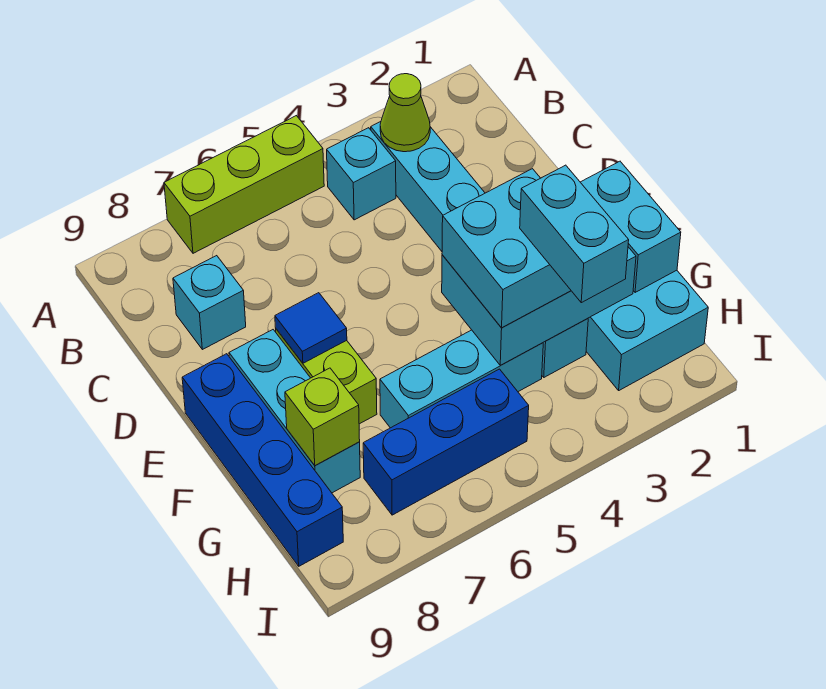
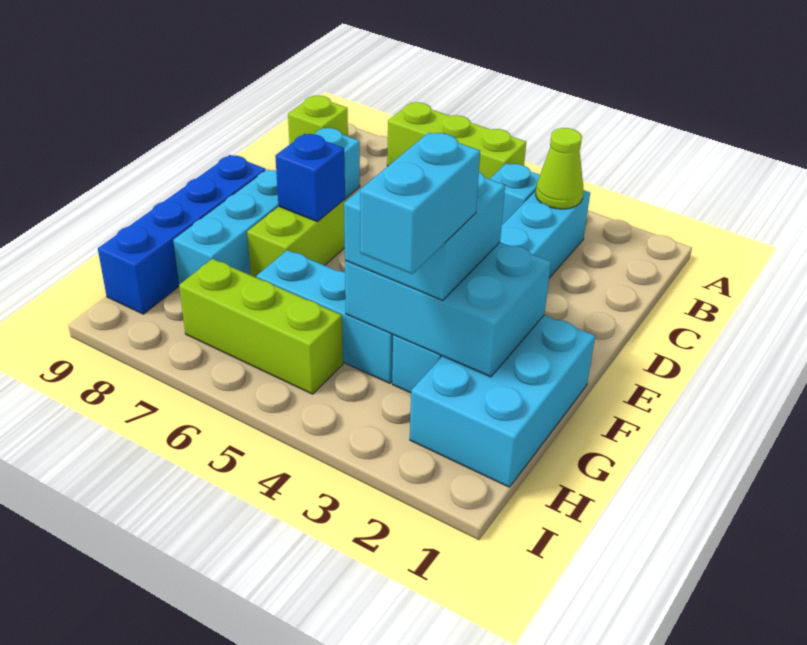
blue 1x1 tile [275,293,347,363] -> blue 1x1 brick [275,134,345,222]
cyan 1x2 brick [580,161,681,293] -> none
lime 1x1 brick [285,368,360,465] -> lime 1x1 brick moved to [288,96,348,145]
blue 1x3 brick [363,369,529,515] -> lime 1x3 brick [179,259,343,394]

